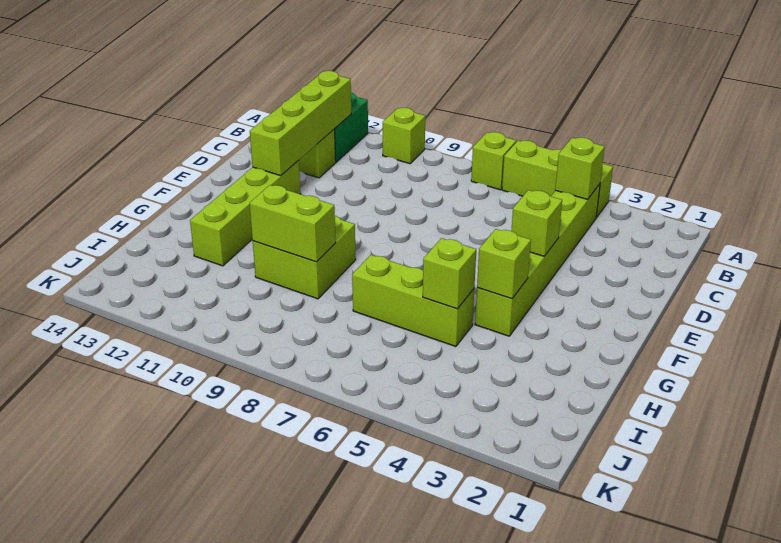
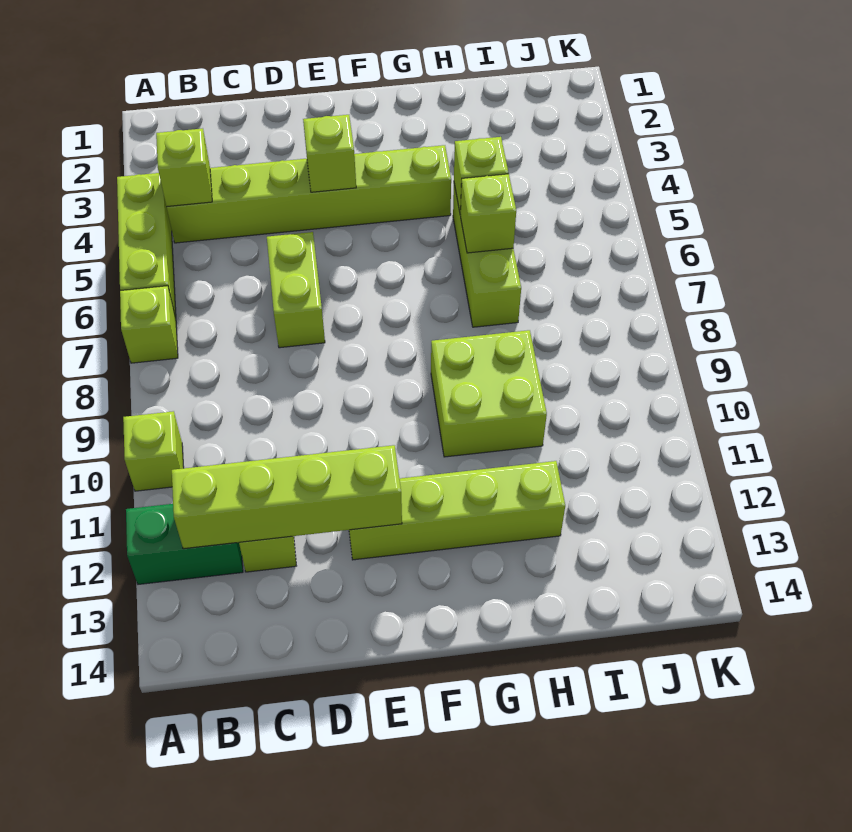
lime 1x1 brick [477,229,531,299] -> lime 1x1 brick moved to [461,174,516,253]
lime 1x2 brick [250,185,336,262] -> lime 1x2 brick moved to [267,232,325,348]

